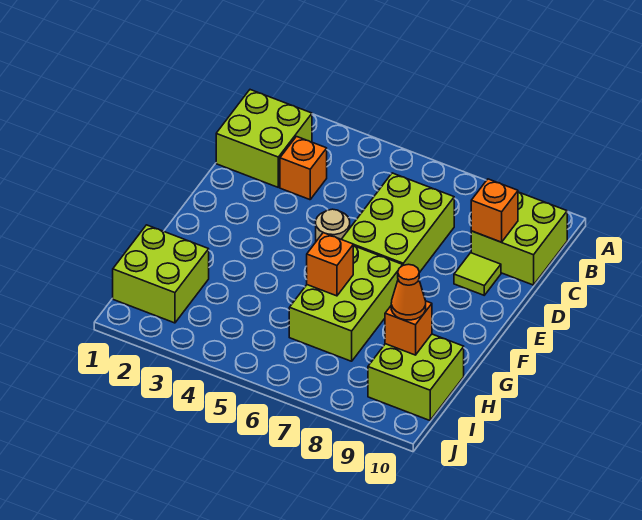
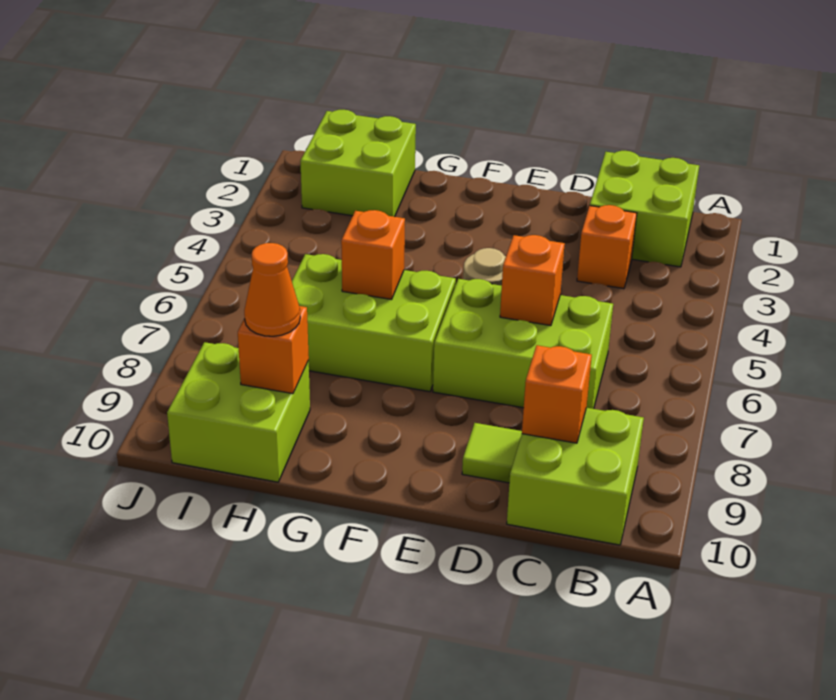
none -> orange 1x1 brick [500,235,565,326]

